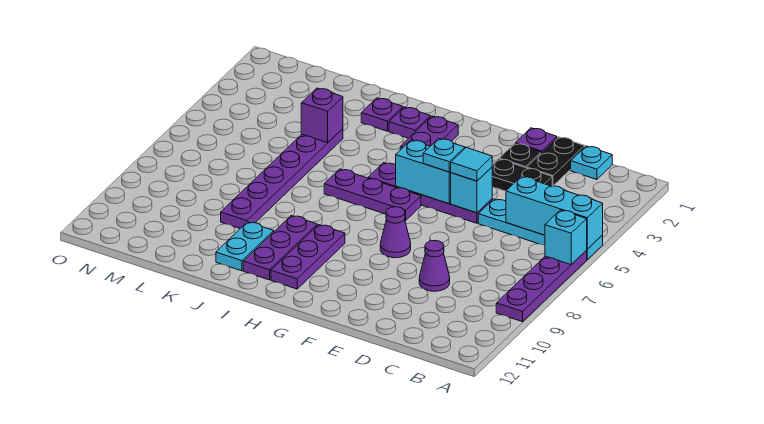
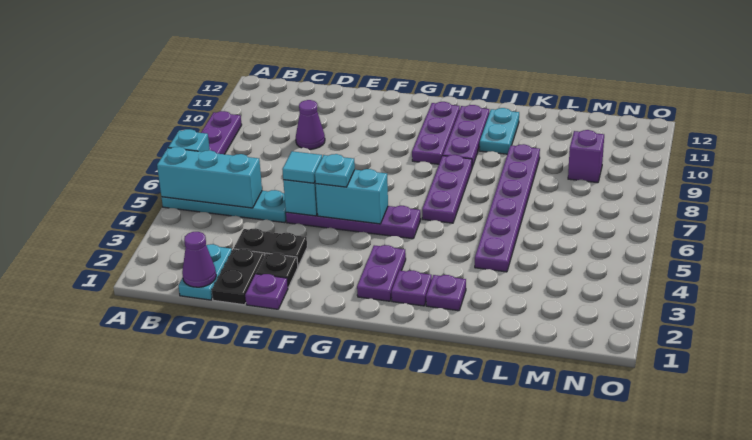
cyan 1x1 plate [571,146,612,180] -> cyan 1x2 plate [178,244,232,300]
purple 1x1 cone [380,207,411,258] -> purple 1x1 cone moved to [182,232,216,287]
purple 1x3 plate [324,169,421,221] -> purple 1x3 plate turned to [422,155,472,223]
purple 1x1 brick [301,88,343,143] -> purple 1x1 brick moved to [568,130,604,183]

